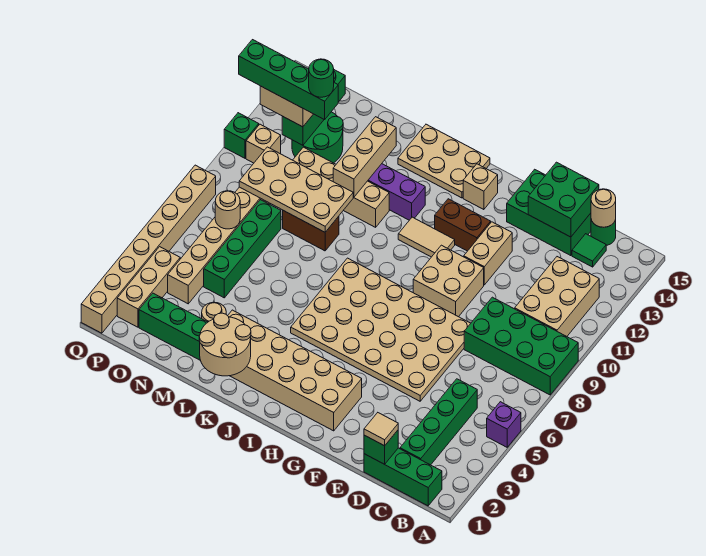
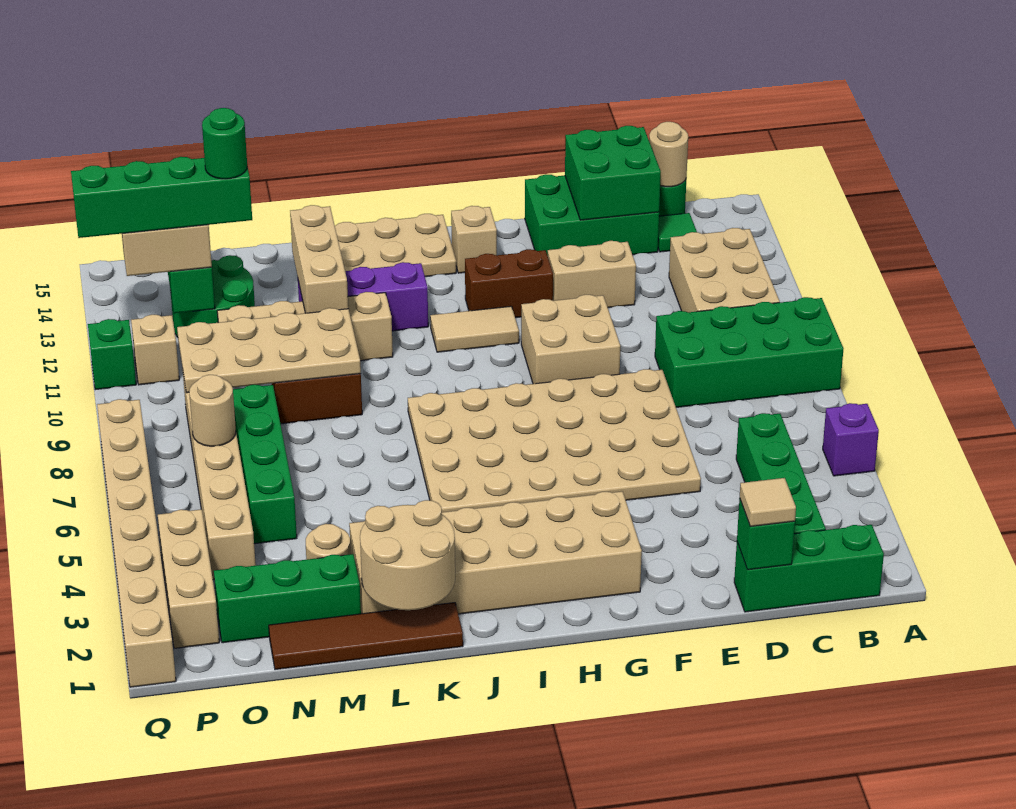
tan 1x2 brick [464,222,512,285] -> tan 1x2 brick turned to [548,241,636,308]
none -> brown 1x4 tile [269,603,463,670]

